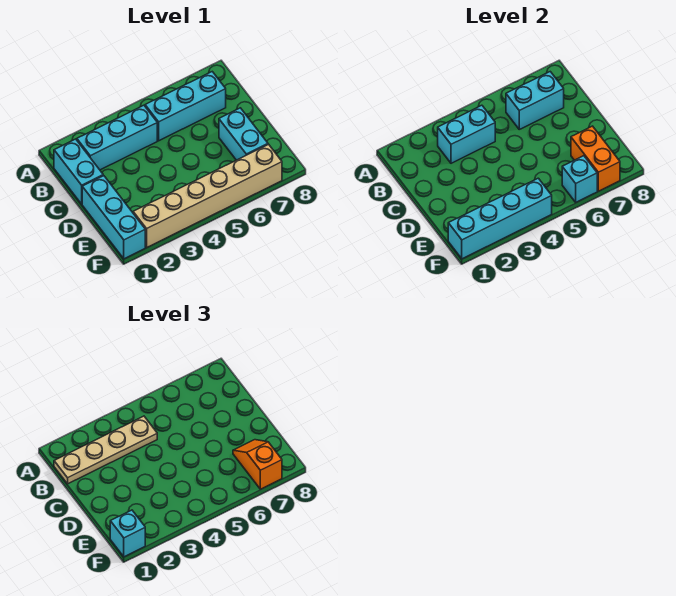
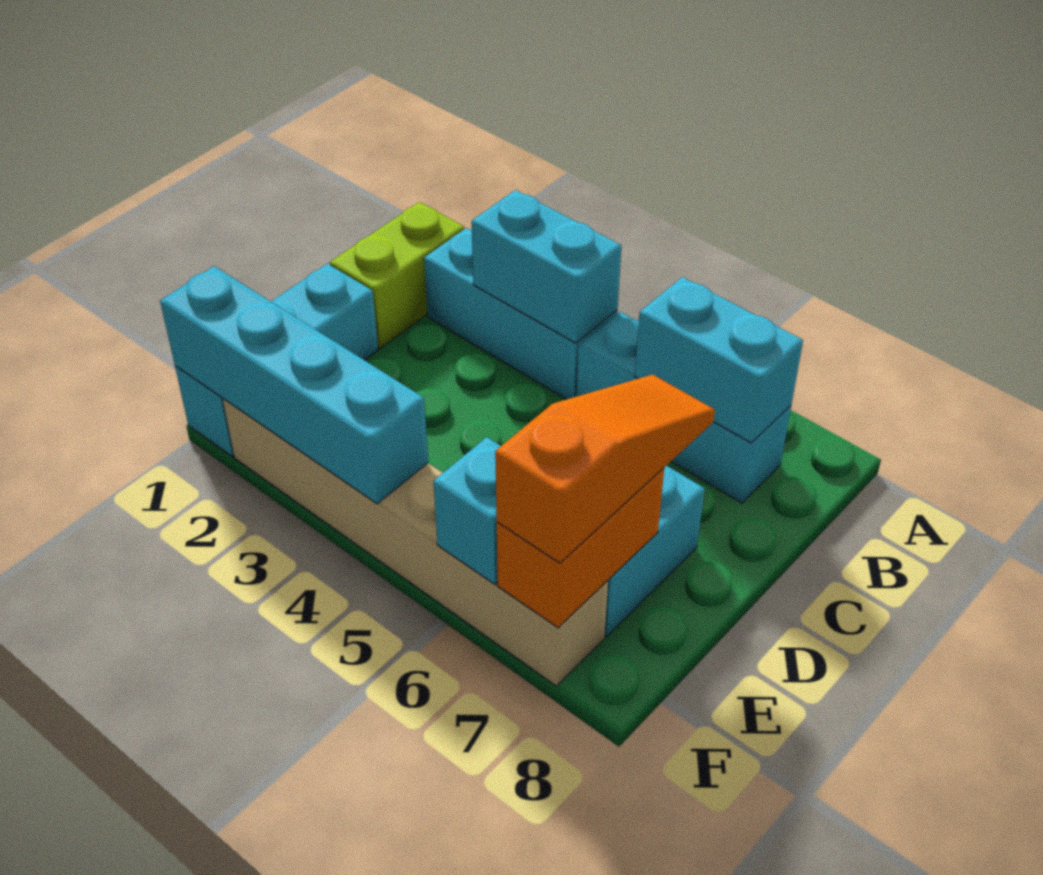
cyan 1x2 brick [54,139,103,204] -> lime 1x2 brick [330,202,464,348]
tan 1x4 plate [54,416,157,484] -> none
orange 1x2 slope [233,440,282,489] -> orange 1x3 slope [495,375,715,563]
cyan 1x1 brick [110,510,145,557] -> none

